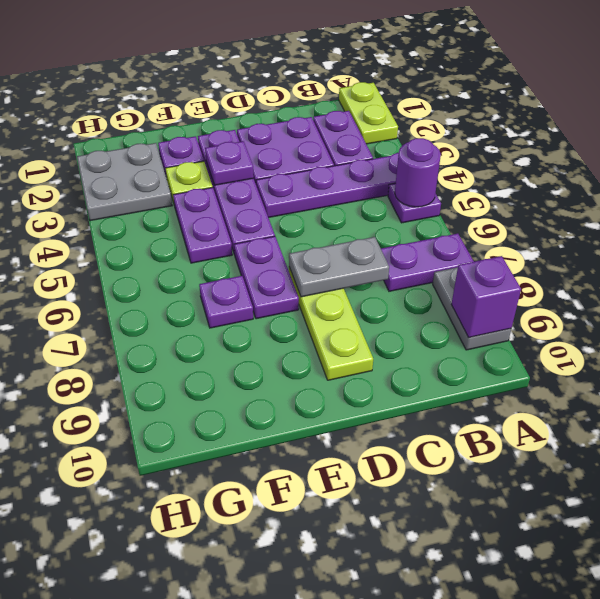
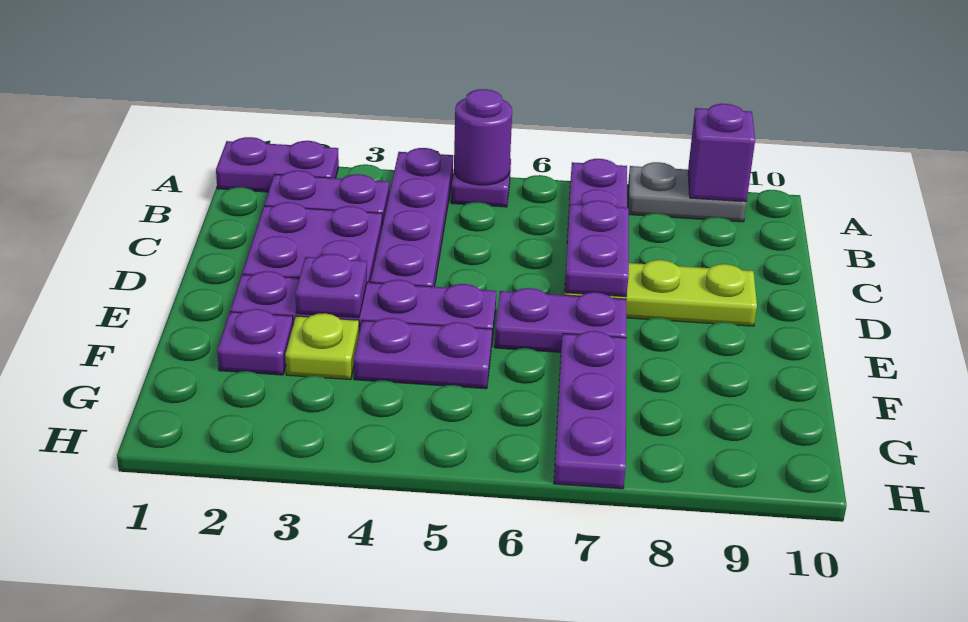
lime 1x2 plate [339,82,398,144] -> purple 1x2 plate [216,137,339,192]
grey 1x2 plate [289,237,389,297] -> purple 1x2 plate [565,201,629,297]
purple 1x1 plate [199,276,253,328] -> purple 1x3 plate [554,331,626,489]
grey 2x2 plate [77,143,172,221] -> none

